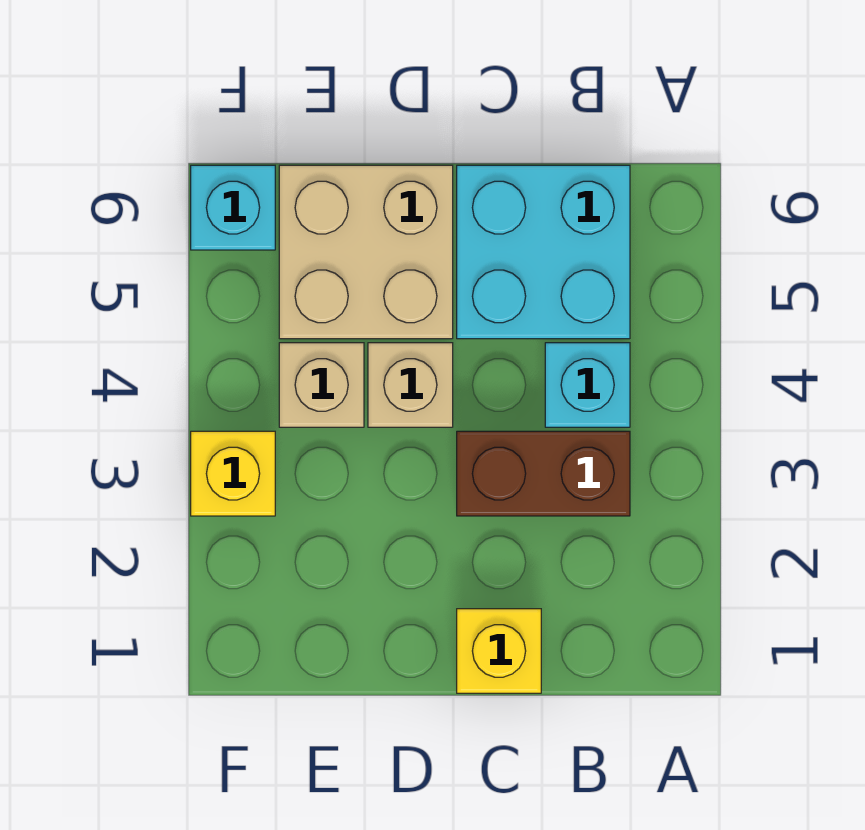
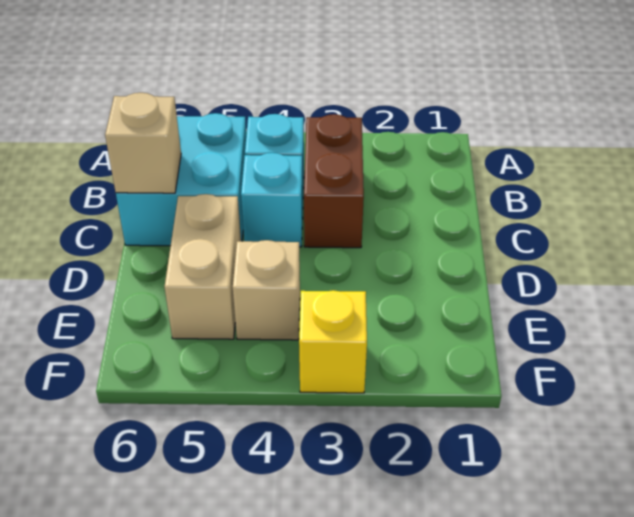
yellow 1x1 brick [457,609,541,693] -> none
tan 1x1 brick [368,343,453,427] -> tan 1x1 brick moved to [105,93,181,193]
tan 2x2 brick [279,165,453,339] -> tan 1x2 brick [165,194,241,339]
cyan 1x1 brick [191,165,275,250] -> cyan 1x1 brick moved to [241,153,303,247]

